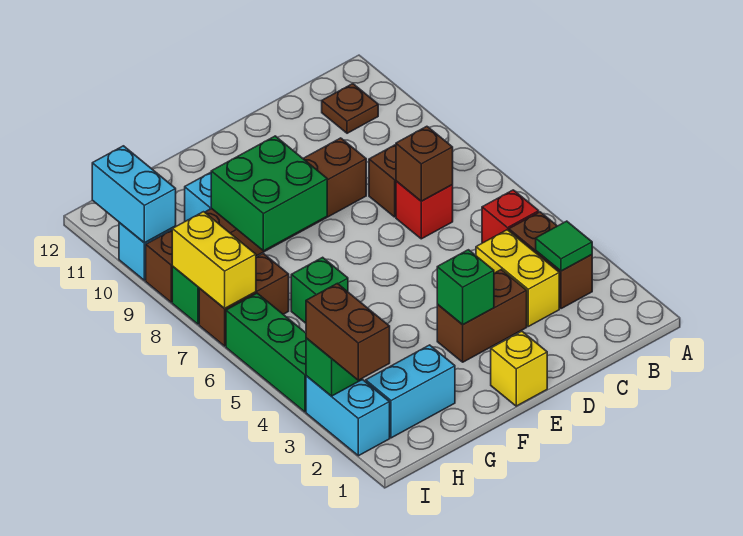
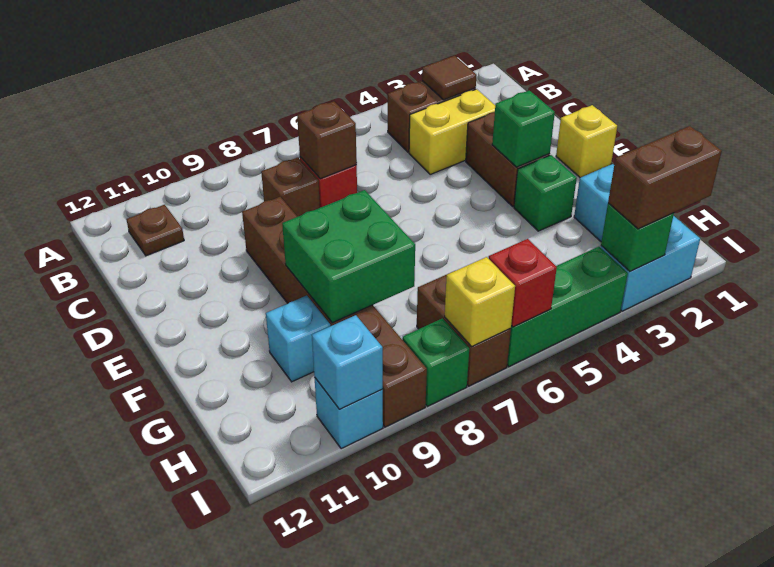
green 1x1 tile [536,221,592,271] -> brown 1x1 tile [422,56,477,100]
red 1x1 brick [482,190,539,243] -> red 1x1 brick moved to [489,239,557,327]
green 1x1 brick [291,257,348,323] -> green 1x1 brick moved to [514,155,577,231]
yellow 1x2 brick [172,212,256,309] -> yellow 1x1 brick [445,257,515,346]
cyan 1x2 brick [92,146,176,243] -> cyan 1x1 brick [312,315,383,409]

